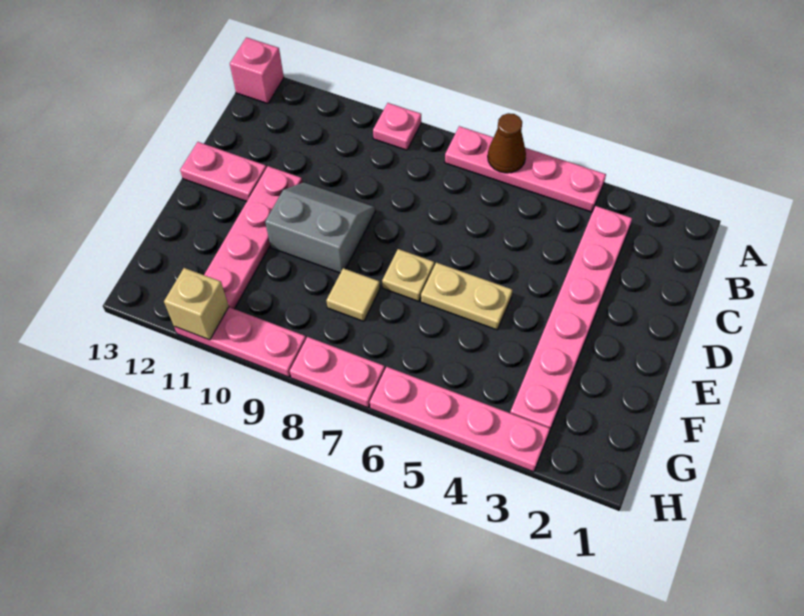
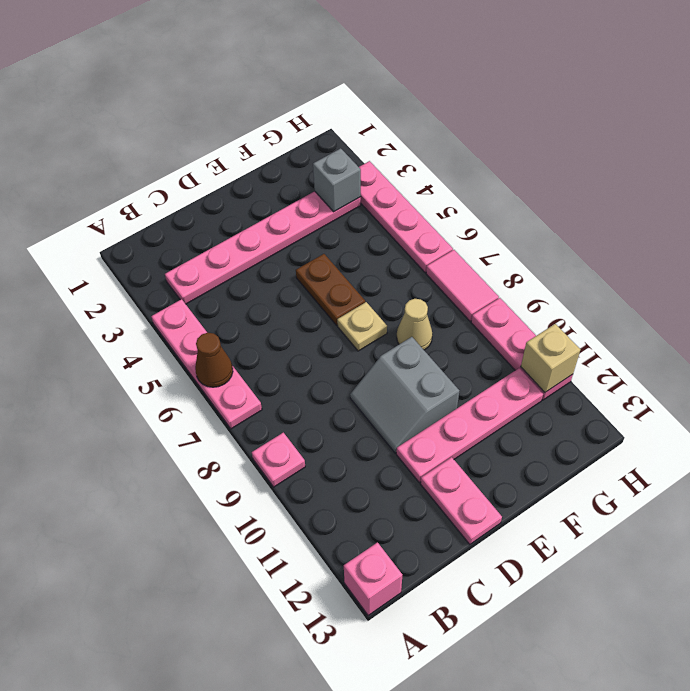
tan 1x2 plate [421,263,512,330] -> brown 1x2 plate [296,254,365,325]
tan 1x1 tile [326,268,380,321] -> tan 1x1 cone [397,299,432,350]
none -> grey 1x1 brick [313,148,361,212]
pink 1x2 plate [290,337,385,408] -> pink 1x2 tile [426,250,499,321]

